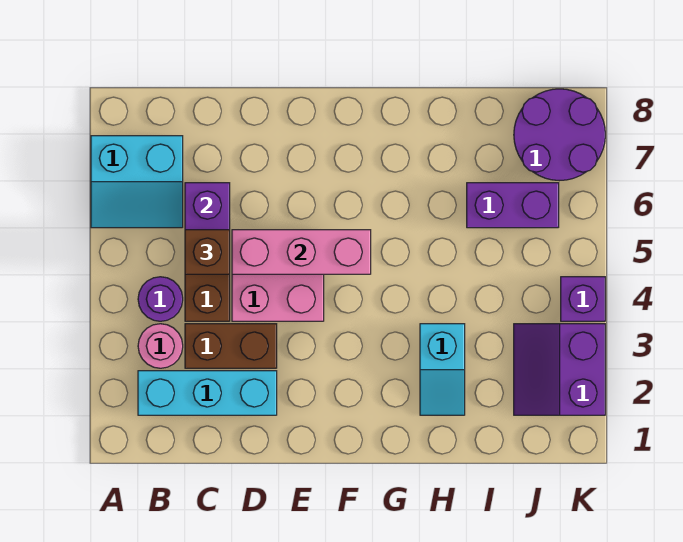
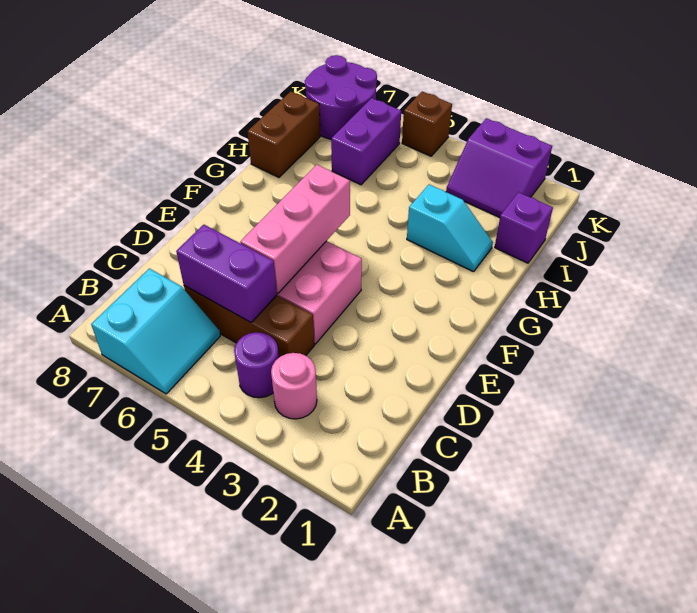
cyan 1x3 brick [138,371,277,415] -> none
brown 1x2 brick [185,324,277,368] -> brown 1x2 brick moved to [247,91,320,177]
brown 1x1 brick [185,230,230,274] -> brown 1x1 brick moved to [402,91,452,156]
purple 1x1 brick [561,277,605,321] -> purple 1x1 brick moved to [495,192,553,263]

